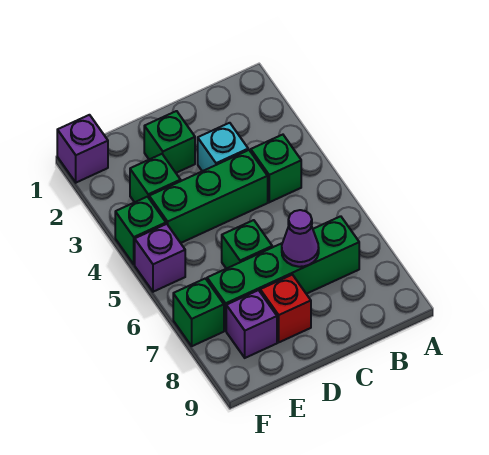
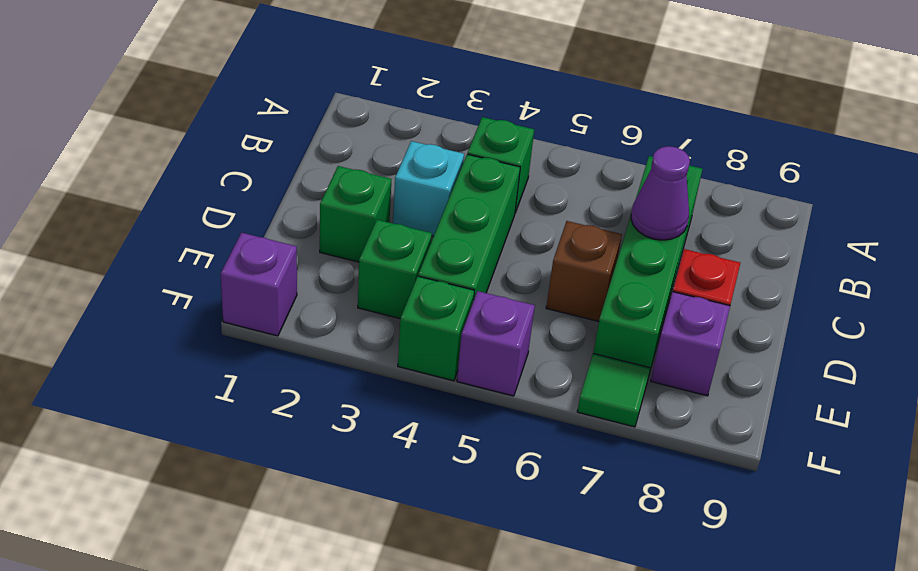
green 1x1 brick [222,220,272,269] -> brown 1x1 brick [546,221,622,321]
green 1x1 brick [173,278,224,346] -> green 1x1 tile [577,354,650,427]

